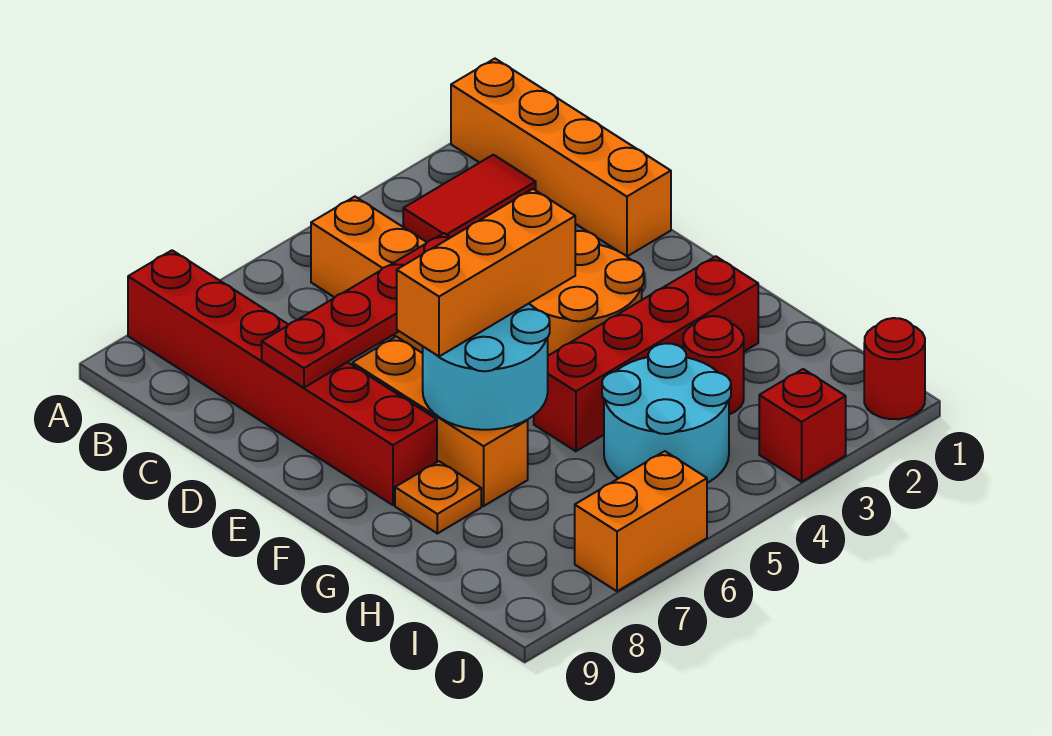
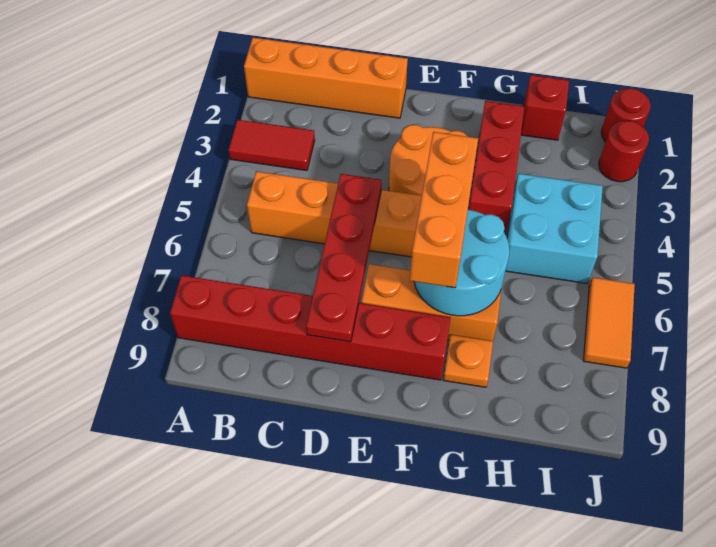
red 1x2 tile [403,155,536,242] -> red 1x2 tile turned to [228,120,315,171]
red 1x4 brick [534,256,758,451] -> red 1x3 brick [469,101,524,234]
red 1x1 round brick [683,316,744,414] -> red 1x1 round brick moved to [599,121,649,182]
cyan 2x2 round brick [602,343,731,483] -> cyan 2x2 brick [506,174,603,283]
red 1x1 brick [759,369,846,482] -> red 1x1 brick moved to [521,75,569,140]
orange 1x2 brick [575,451,707,591] -> orange 1x2 tile [584,278,635,368]

